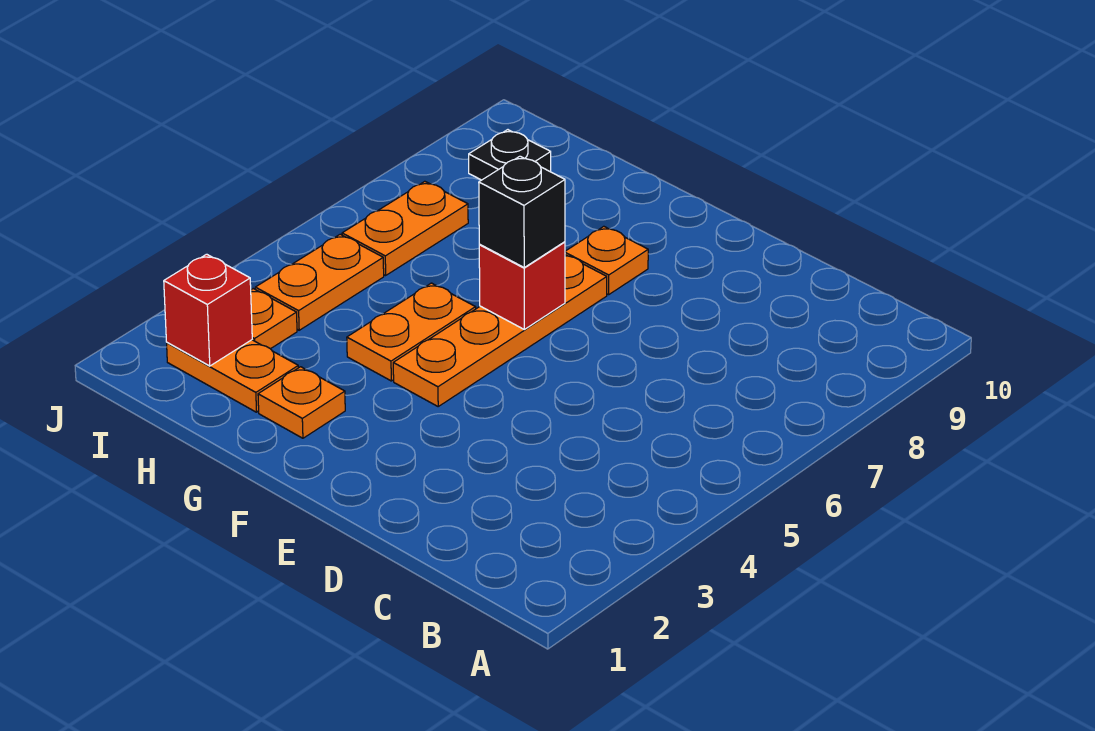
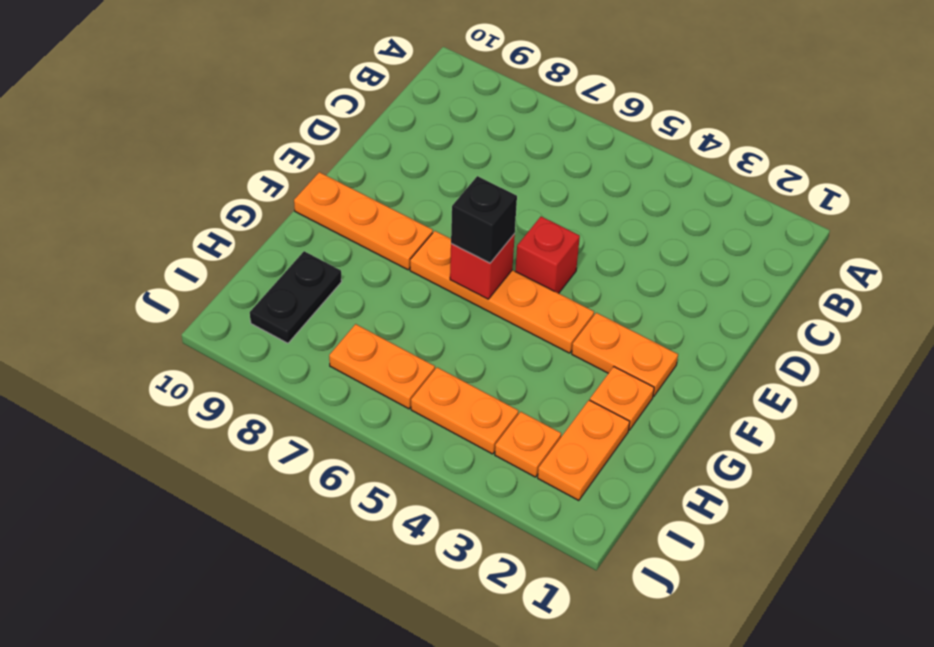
orange 1x1 plate [565,226,648,295] -> orange 1x3 plate [294,172,433,270]
orange 1x2 plate [347,283,476,381] -> orange 1x2 plate moved to [572,313,678,396]
red 1x1 brick [164,254,252,366] -> red 1x1 brick moved to [515,217,580,293]
black 1x1 plate [469,130,551,180] -> black 1x2 plate [250,251,342,343]

